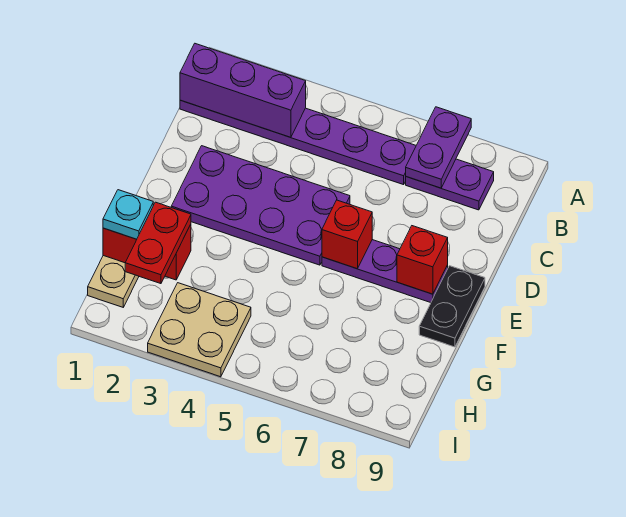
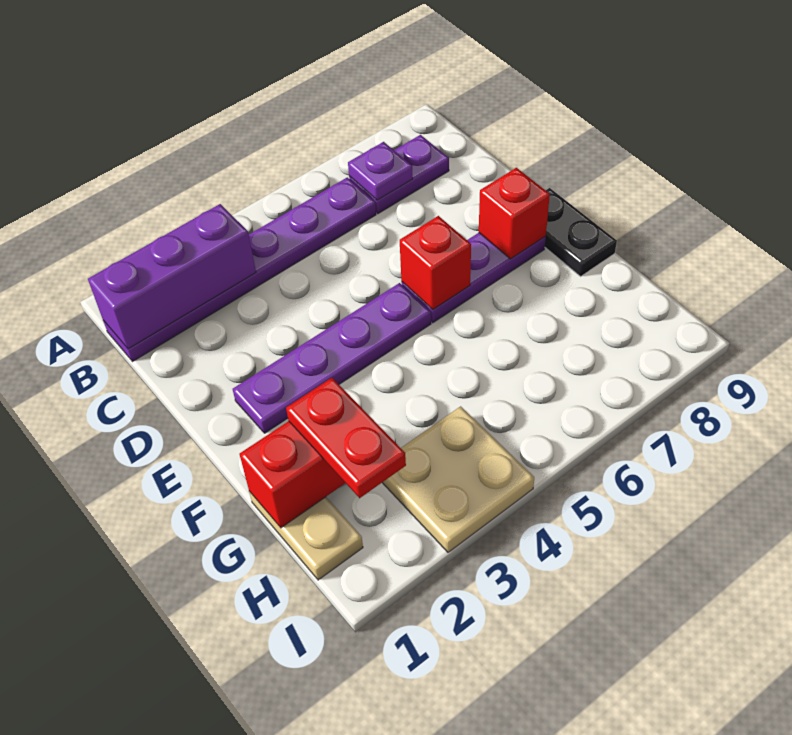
purple 1x2 plate [406,107,471,188] -> purple 1x1 plate [348,142,413,200]
purple 2x4 plate [171,146,350,265] -> purple 1x4 plate [233,283,431,433]
cyan 1x1 plate [103,190,153,239] -> none

